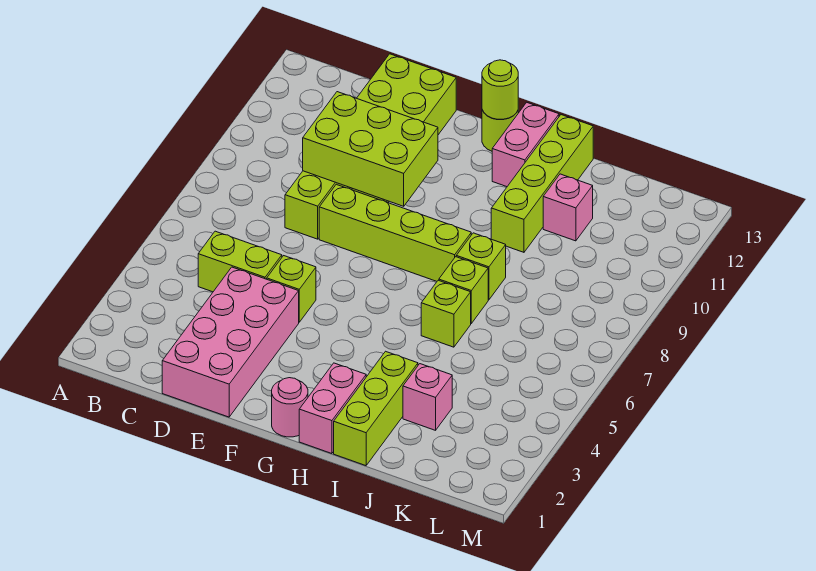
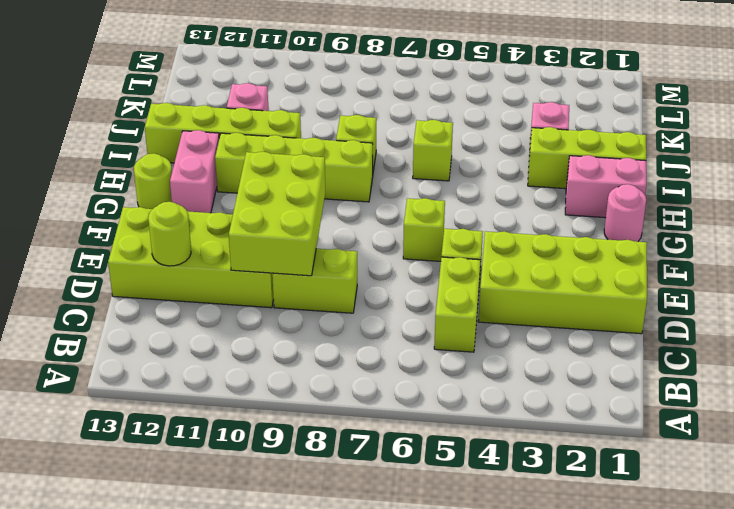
pink 2x4 brick [162,267,299,417] -> lime 2x4 brick [478,231,647,334]
lime 1x4 brick [319,184,471,281] -> lime 1x4 brick turned to [215,133,373,202]
lime 1x1 round brick [482,60,518,119] -> lime 1x1 round brick moved to [148,202,191,266]
pink 1x2 brick [492,102,559,187] -> pink 1x2 brick turned to [170,130,219,213]
lime 1x1 brick [439,257,488,323] -> lime 1x1 brick moved to [403,198,445,261]

